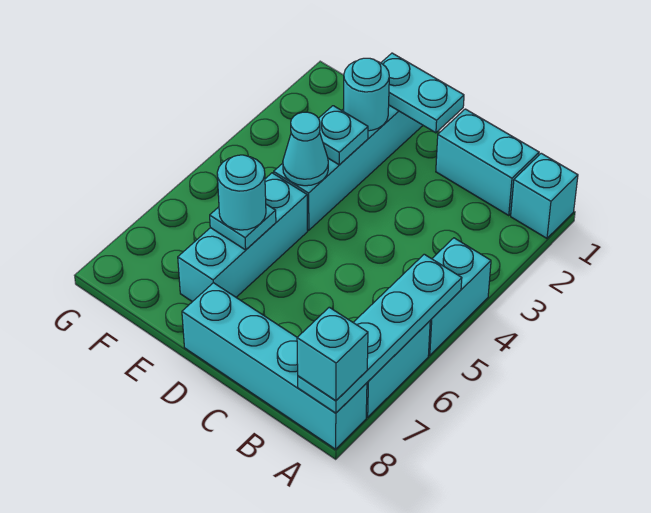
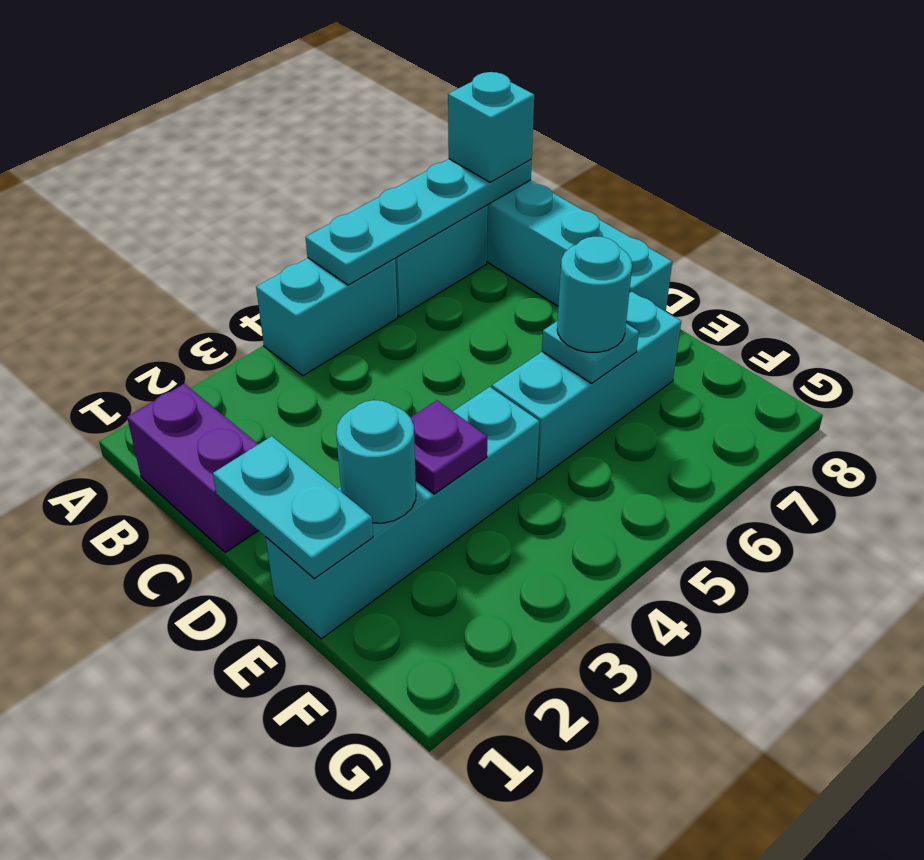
cyan 1x1 brick [511,153,578,238] -> none
cyan 1x2 brick [436,109,539,215] -> purple 1x2 brick [127,384,259,553]
cyan 1x1 plate [319,106,368,165] -> purple 1x1 plate [411,400,487,494]
cyan 1x1 cone [283,112,328,186] -> none

